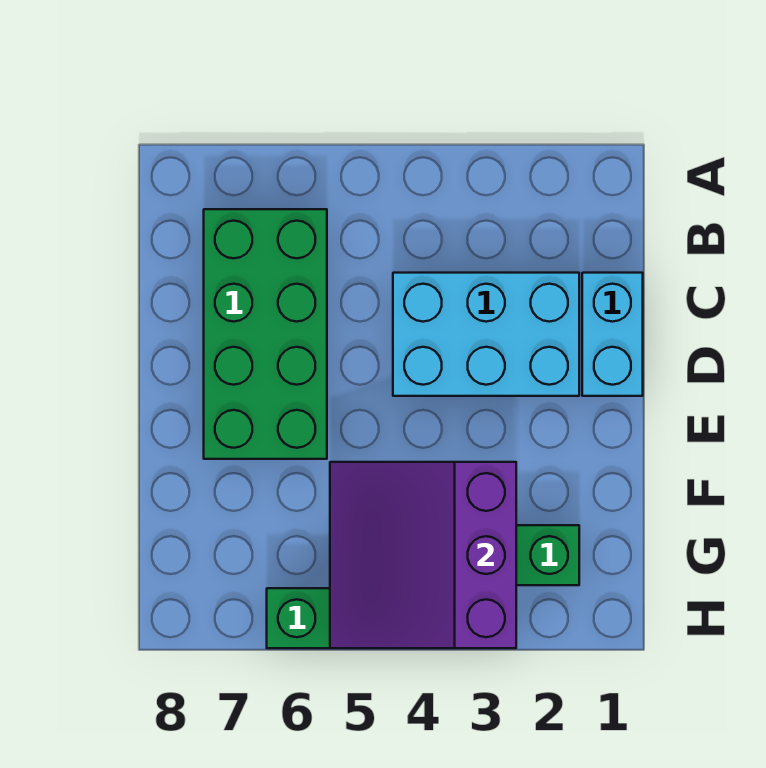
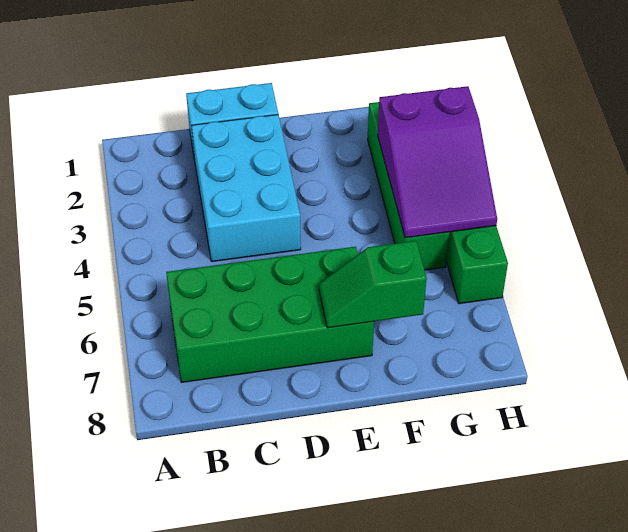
none -> green 1x2 slope [319,241,427,328]
purple 3x3 slope [330,462,516,648] -> purple 2x3 slope [378,86,497,238]

